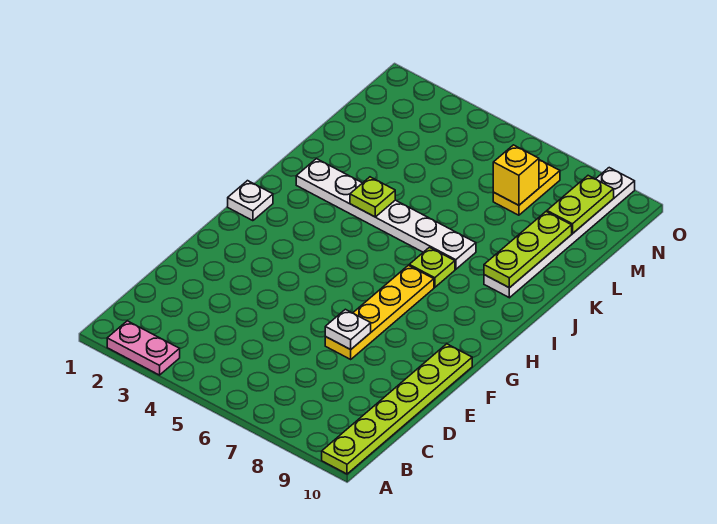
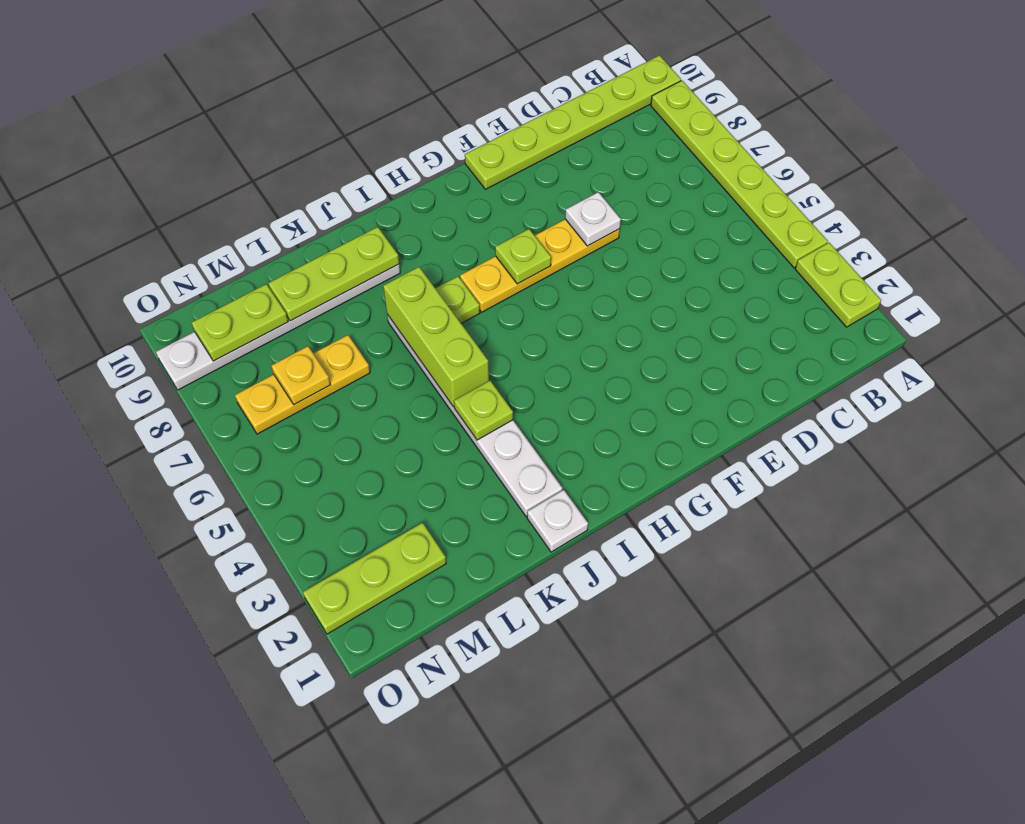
pink 1x2 plate [107,321,180,375] -> lime 1x2 plate [795,243,881,327]
none -> lime 1x6 plate [651,81,828,268]
none -> lime 1x1 plate [495,229,551,284]
white 1x1 plate [228,181,273,221] -> white 1x1 plate moved to [527,490,588,552]
none -> lime 1x3 brick [383,267,489,407]
none -> lime 1x3 plate [303,523,446,634]
yellow 1x2 plate [493,160,560,215] -> yellow 1x3 plate [235,335,370,434]
yellow 1x1 brick [493,145,539,205] -> yellow 1x1 plate [271,346,330,405]

